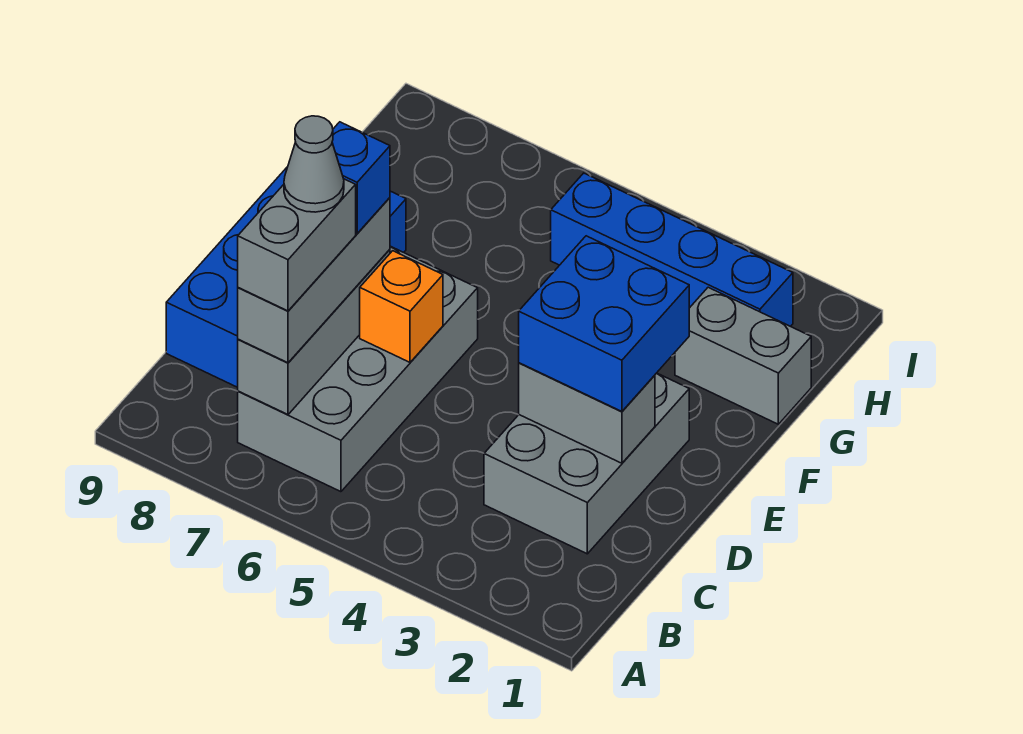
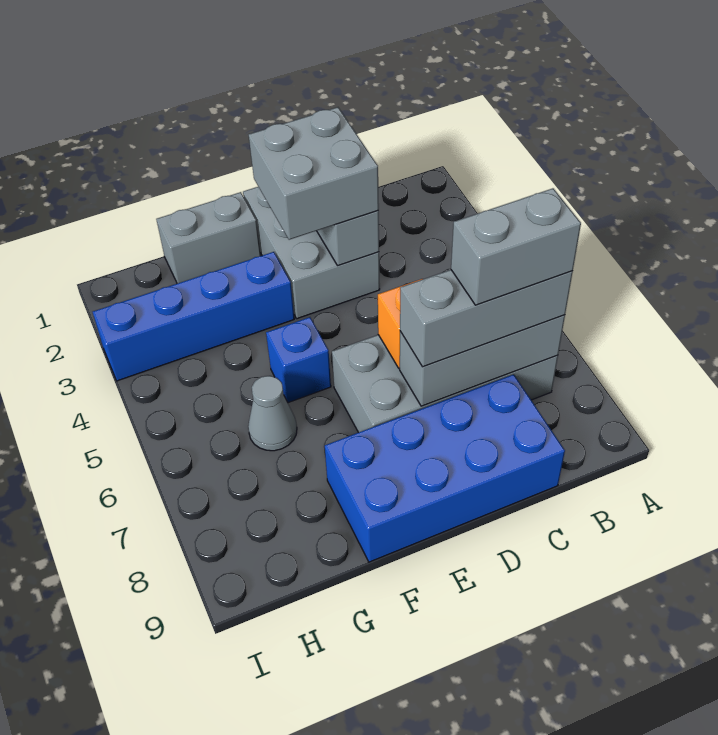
grey 2x3 brick [484,373,689,554] -> grey 2x3 brick turned to [243,187,380,319]
grey 1x1 cone [284,116,344,212] -> grey 1x1 cone moved to [248,376,297,451]
blue 2x2 brick [519,236,689,411] -> grey 2x2 brick [249,107,379,240]
blue 1x1 brick [332,122,390,233] -> blue 1x1 brick moved to [266,317,331,403]
grey 1x2 brick [675,287,811,424] -> grey 1x2 brick turned to [156,192,261,284]
blue 1x4 brick [551,173,793,327] -> blue 1x4 brick turned to [93,252,294,381]

